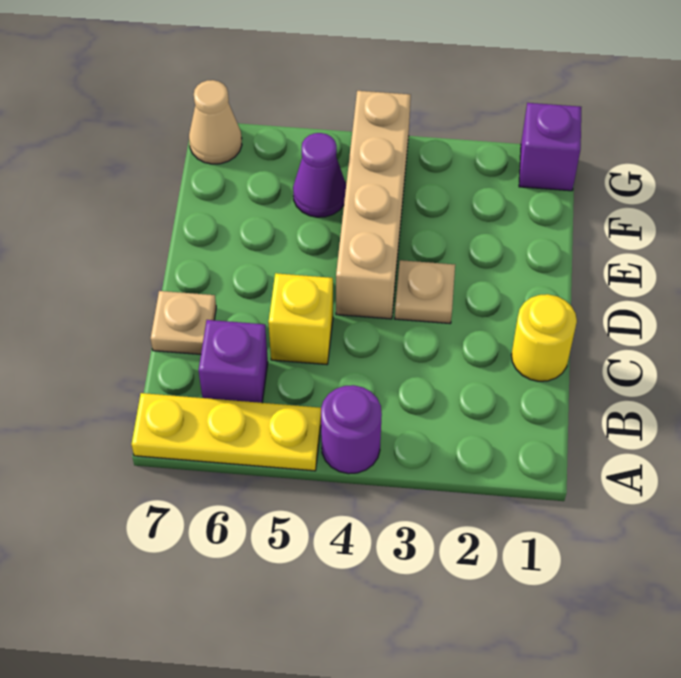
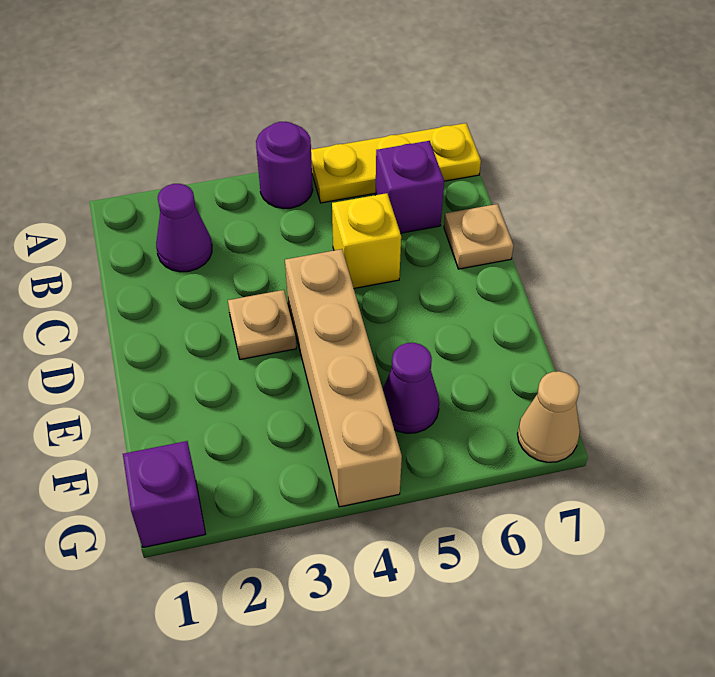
none -> purple 1x1 cone [156,184,212,272]
yellow 1x1 round brick [511,294,577,381] -> none

